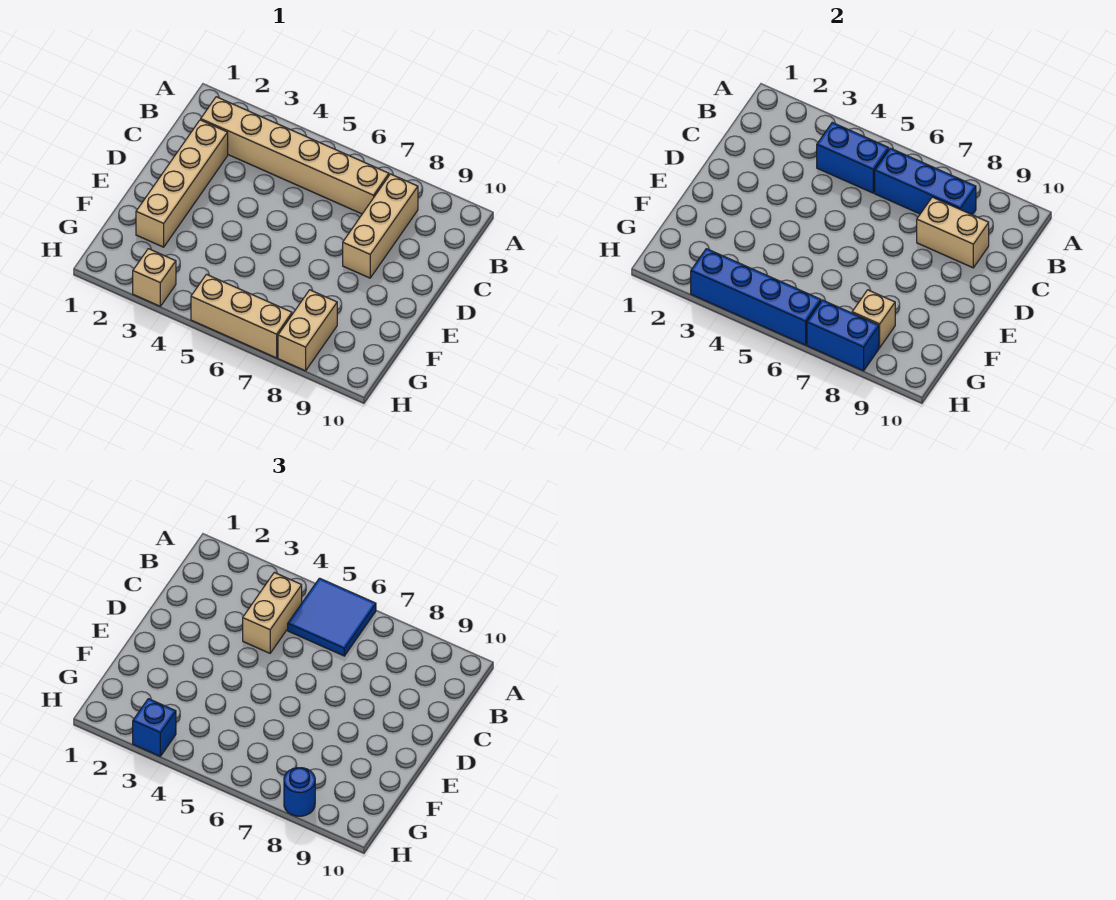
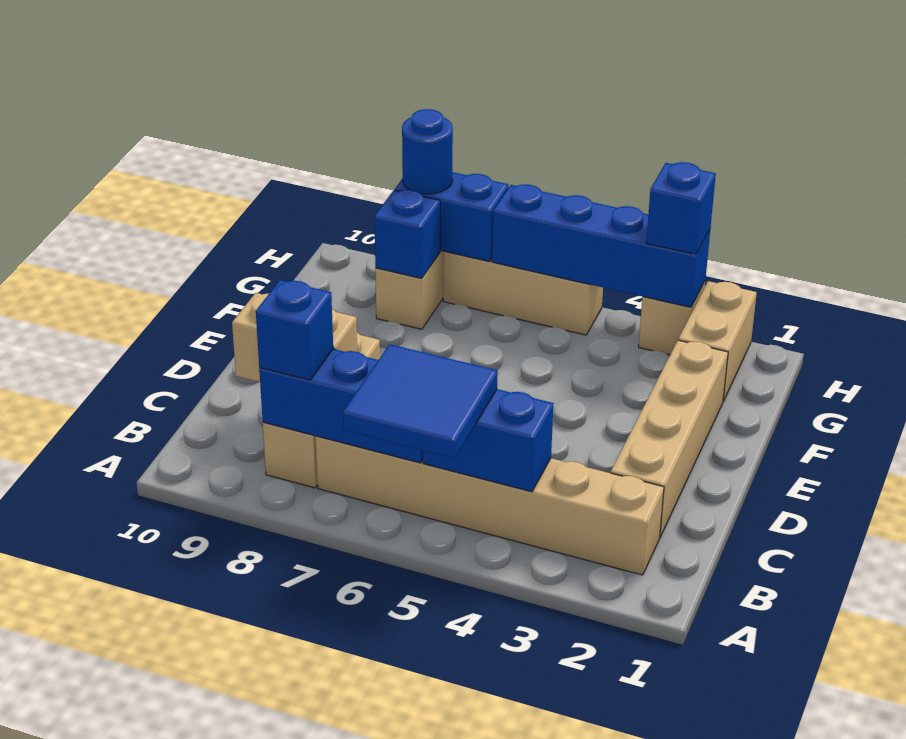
tan 1x2 brick [243,573,302,653] -> tan 1x2 brick moved to [678,281,757,401]
none -> blue 1x1 brick [256,280,333,380]
tan 1x1 brick [852,290,895,348] -> blue 1x1 brick [374,190,440,278]

